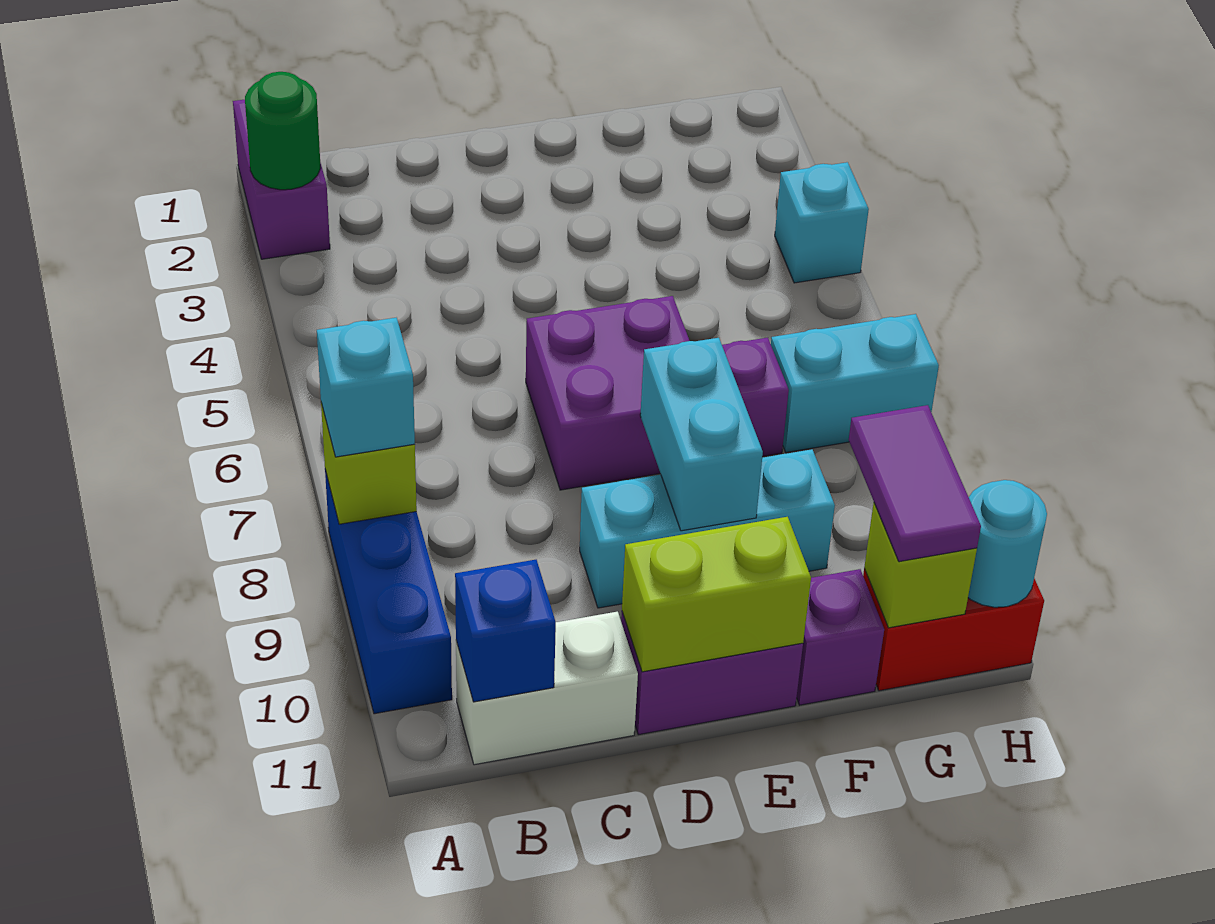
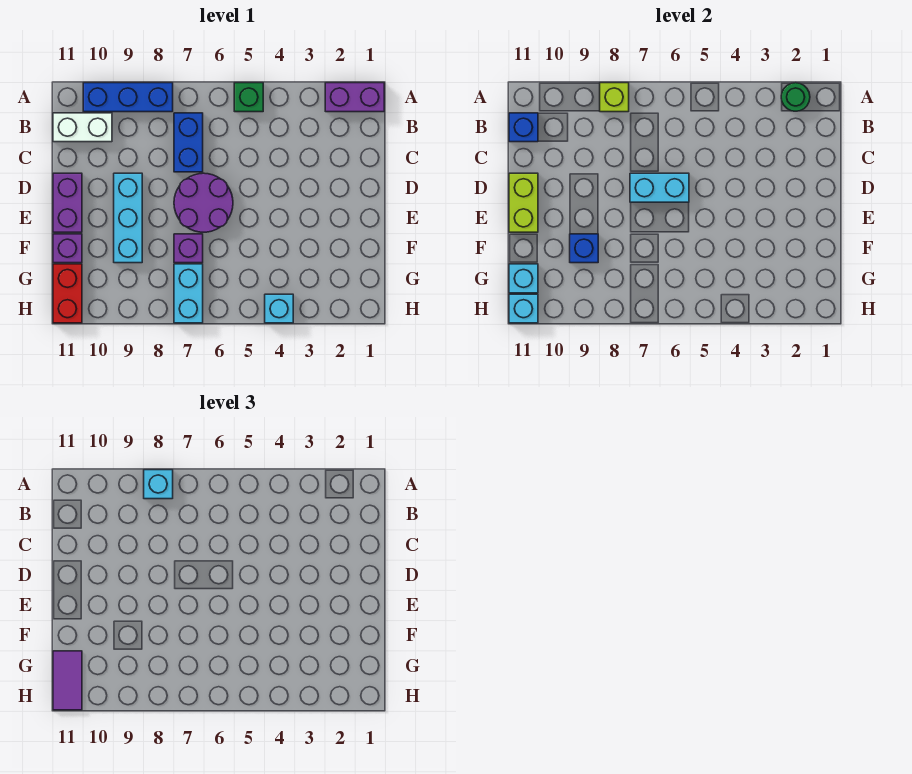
none -> green 1x1 brick [234,83,263,112]
none -> blue 1x2 brick [174,113,203,172]
white 1x2 brick [456,612,638,765] -> white 1x2 brick turned to [53,113,112,142]
purple 2x2 brick [526,296,690,490] -> purple 2x2 round brick [174,173,233,232]
cyan 1x2 brick [640,338,763,531] -> cyan 1x2 brick moved to [630,173,689,202]
none -> blue 1x1 brick [570,234,598,263]
purple 1x2 tile [849,405,981,562] -> purple 1x2 tile turned to [53,651,82,710]
lime 1x1 brick [864,503,977,628] -> cyan 1x1 brick [509,264,538,293]
cyan 1x1 round brick [968,480,1047,607] -> cyan 1x1 brick [509,294,538,323]

